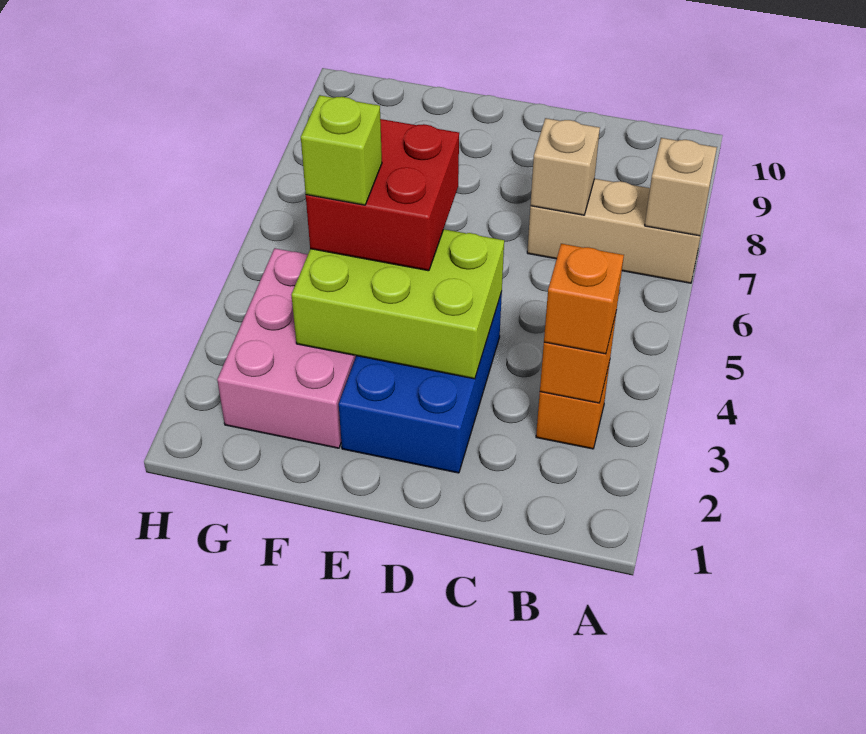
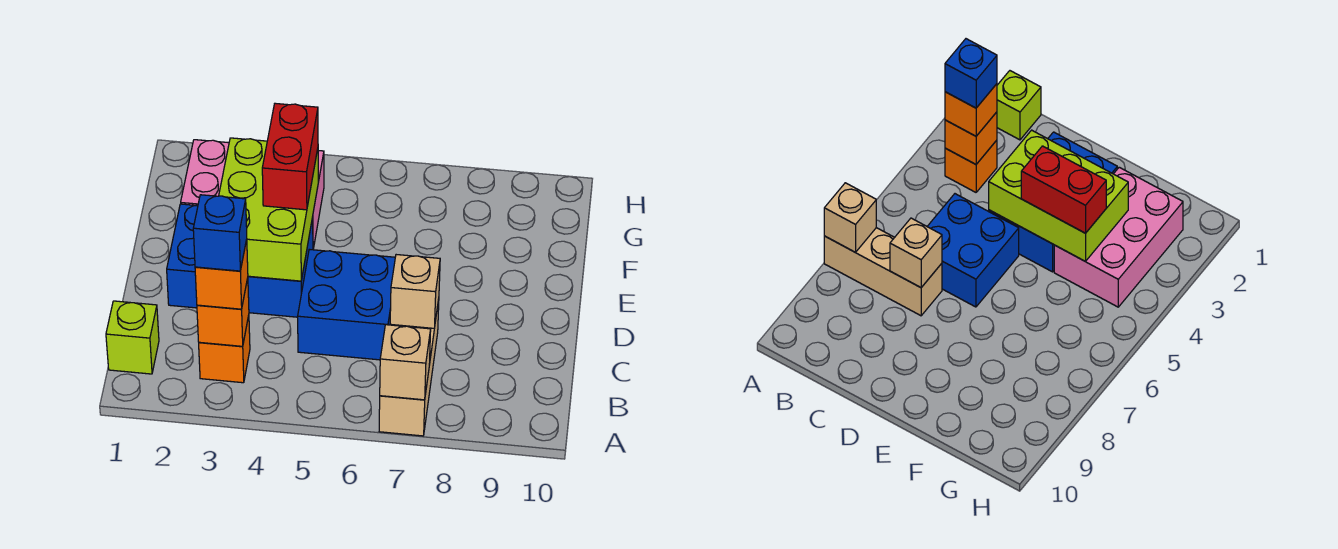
none -> blue 1x1 brick [193,195,247,271]
none -> blue 2x2 brick [298,249,395,360]
red 2x2 brick [306,119,459,271] -> red 1x2 brick [262,103,318,210]
lime 1x1 brick [301,95,382,205] -> lime 1x1 brick moved to [106,301,159,374]

